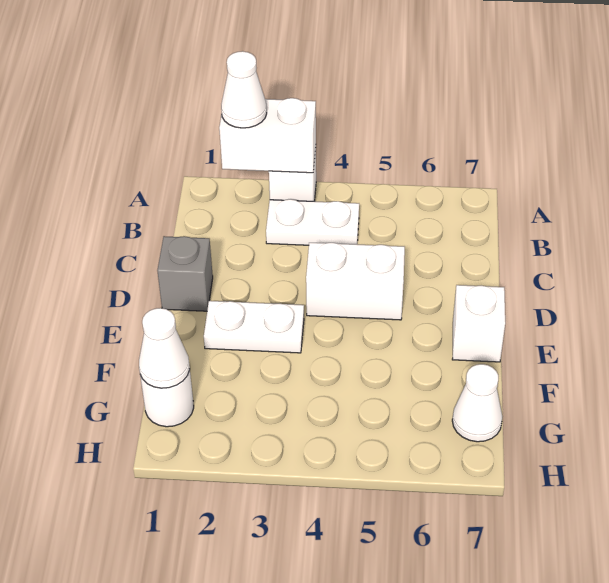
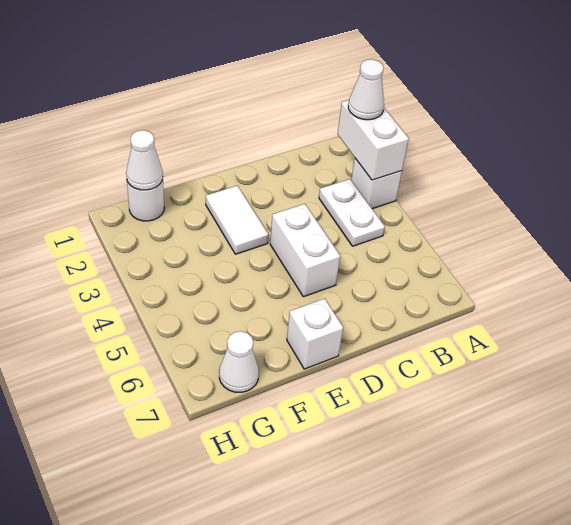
grey 1x1 brick [157,236,213,311] -> none
white 1x2 plate [204,301,304,353] -> white 1x2 tile [206,186,268,254]

